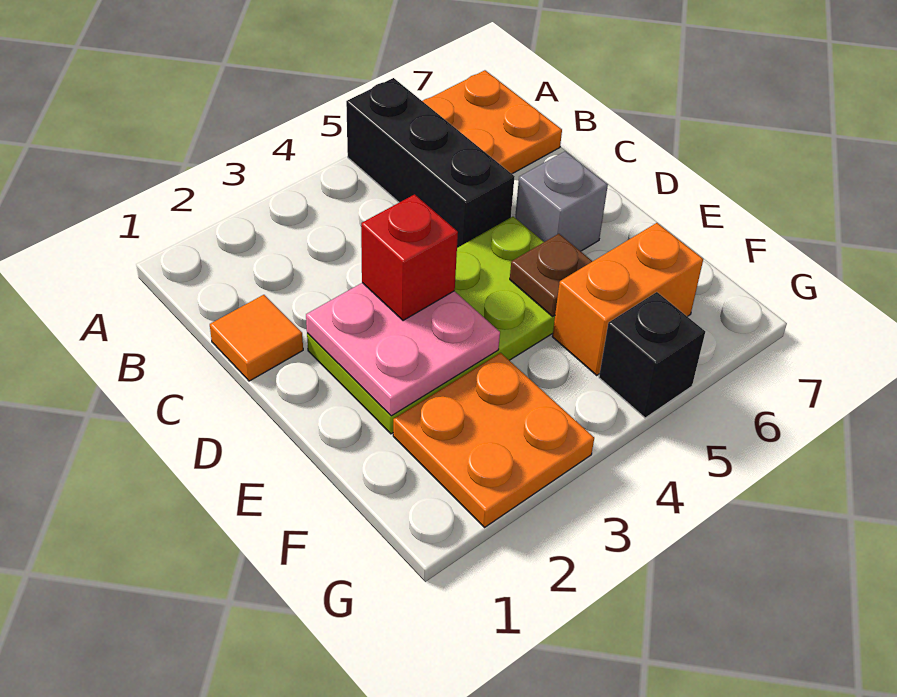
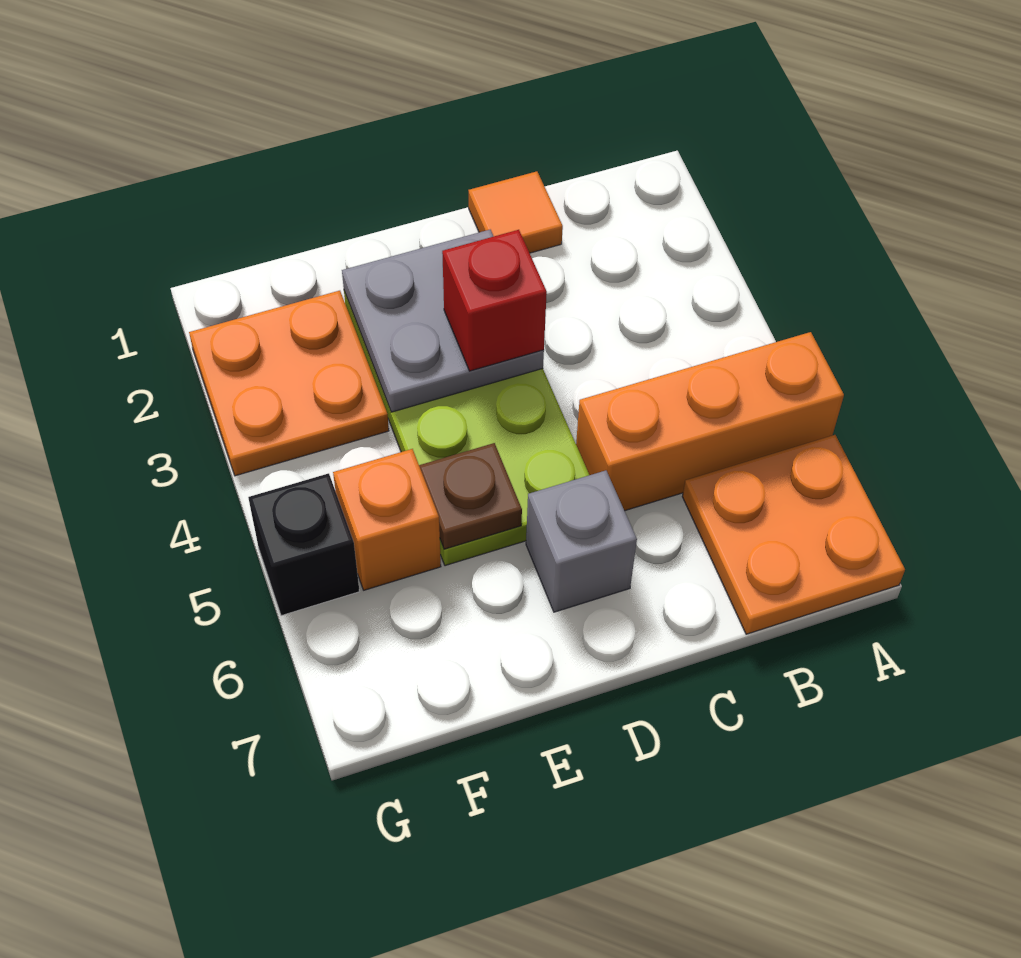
black 1x3 brick [346,78,515,248] -> orange 1x3 brick [576,332,844,511]
pink 2x2 plate [306,283,500,416] -> grey 2x2 plate [342,230,544,412]
orange 1x2 brick [552,223,703,375] -> orange 1x1 brick [333,449,441,590]

